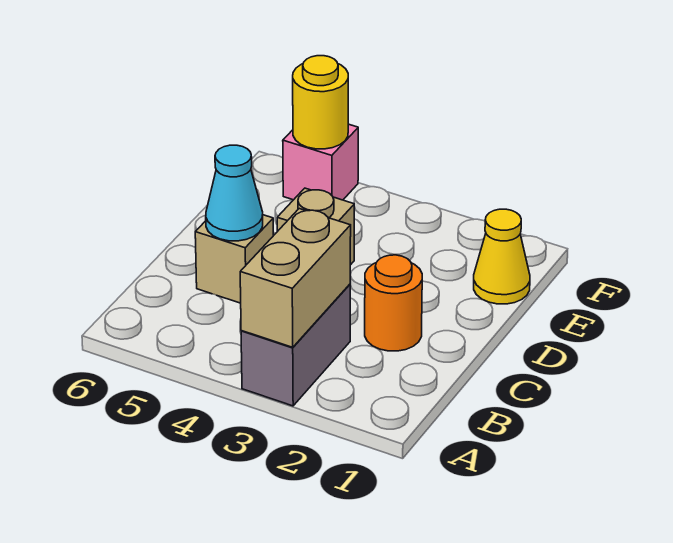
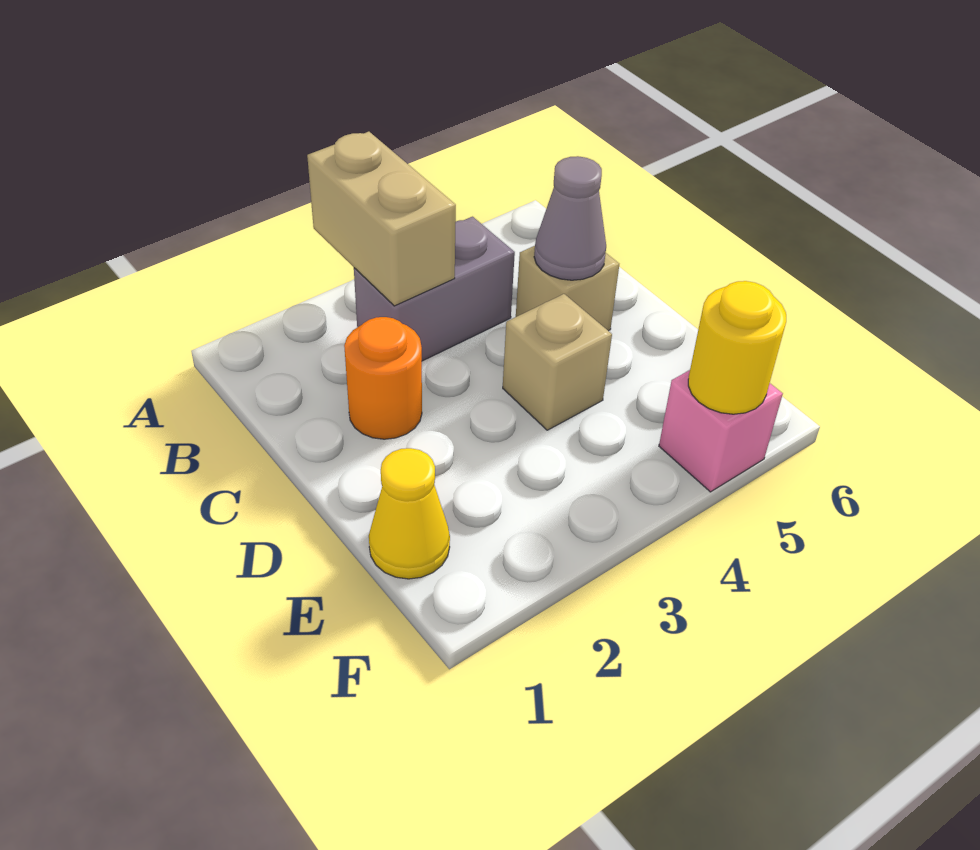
grey 1x2 brick [241,284,350,406] -> grey 1x2 brick turned to [354,217,515,361]
cyan 1x1 cone [206,145,263,241] -> grey 1x1 cone [534,156,606,280]

